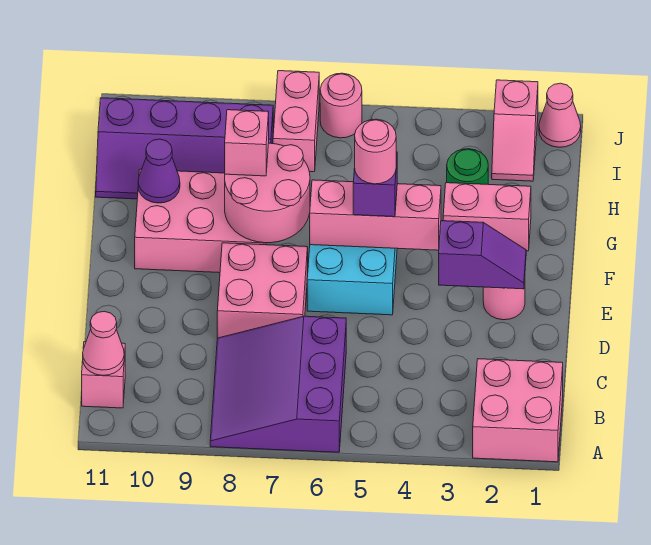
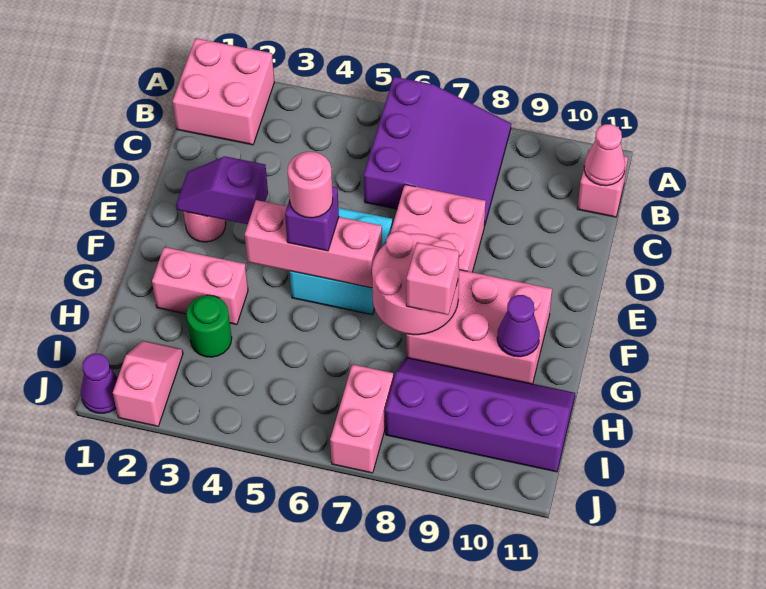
pink 1x1 cone [539,83,581,147] -> purple 1x1 cone [81,354,118,413]
pink 1x1 round brick [320,73,362,138] -> none

